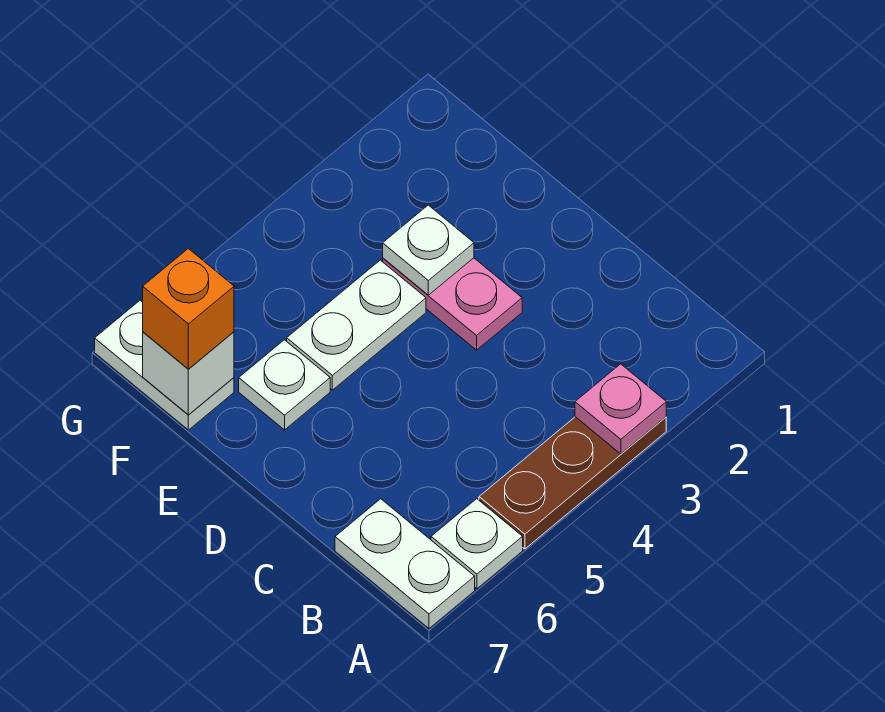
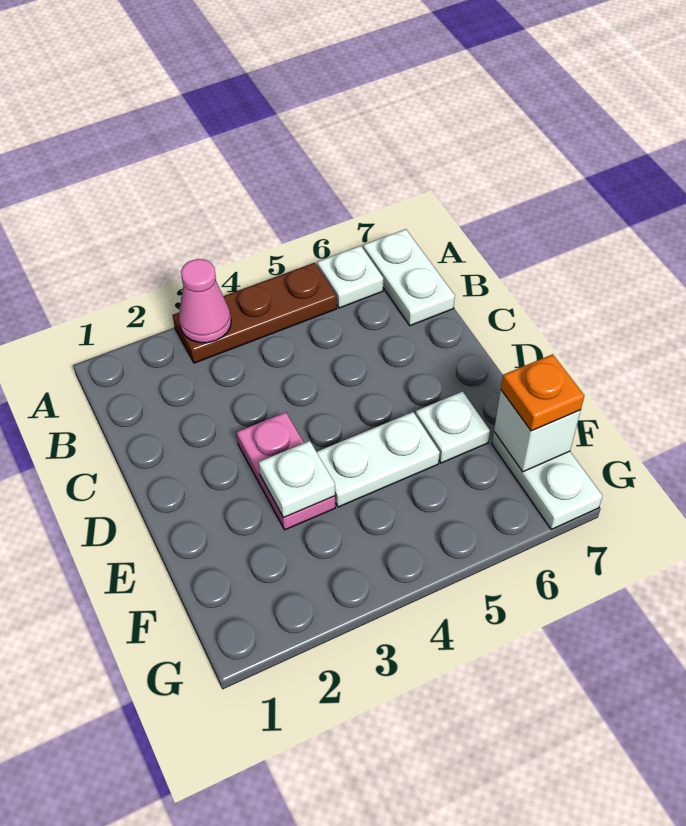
pink 1x1 plate [575,364,666,454] -> pink 1x1 cone [179,259,231,343]
orange 1x1 brick [143,248,234,369] -> orange 1x1 plate [501,354,584,431]

